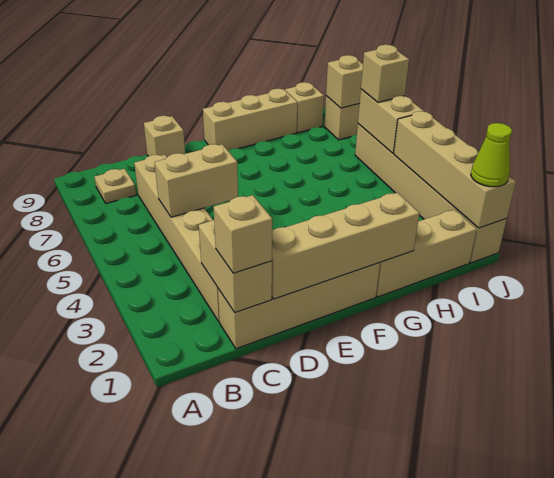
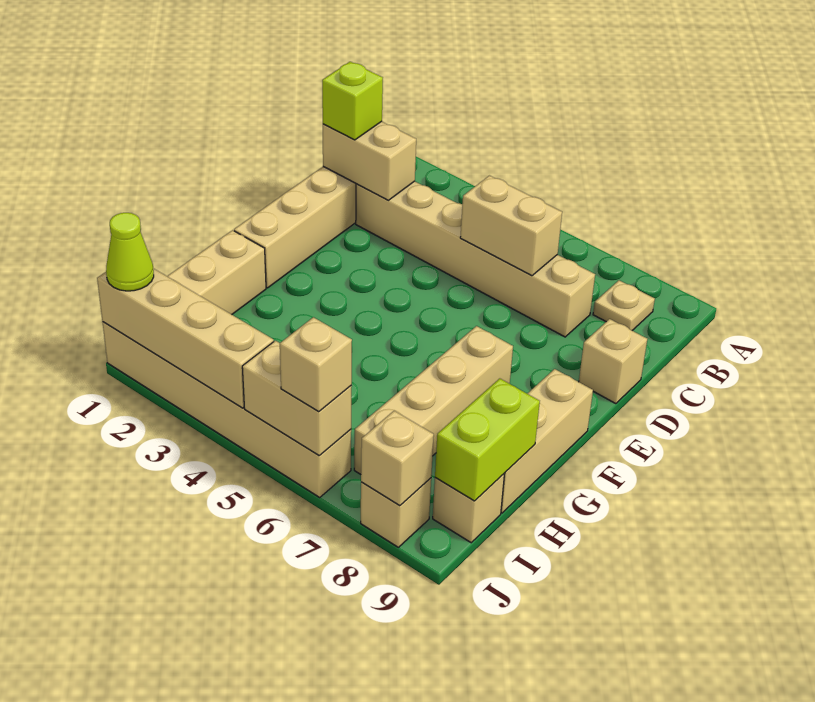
tan 1x1 brick [213,195,272,273] -> lime 1x1 brick [322,62,383,140]
tan 1x2 brick [155,144,238,217] -> tan 1x2 brick turned to [460,176,562,276]
tan 1x4 brick [272,193,419,299] -> tan 1x4 brick moved to [354,326,513,474]
none -> lime 1x2 brick [435,379,540,501]

